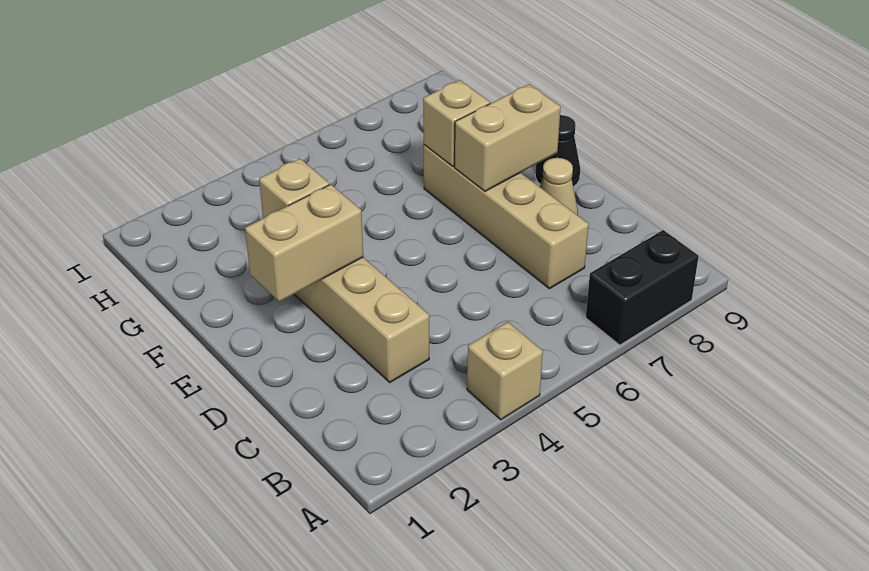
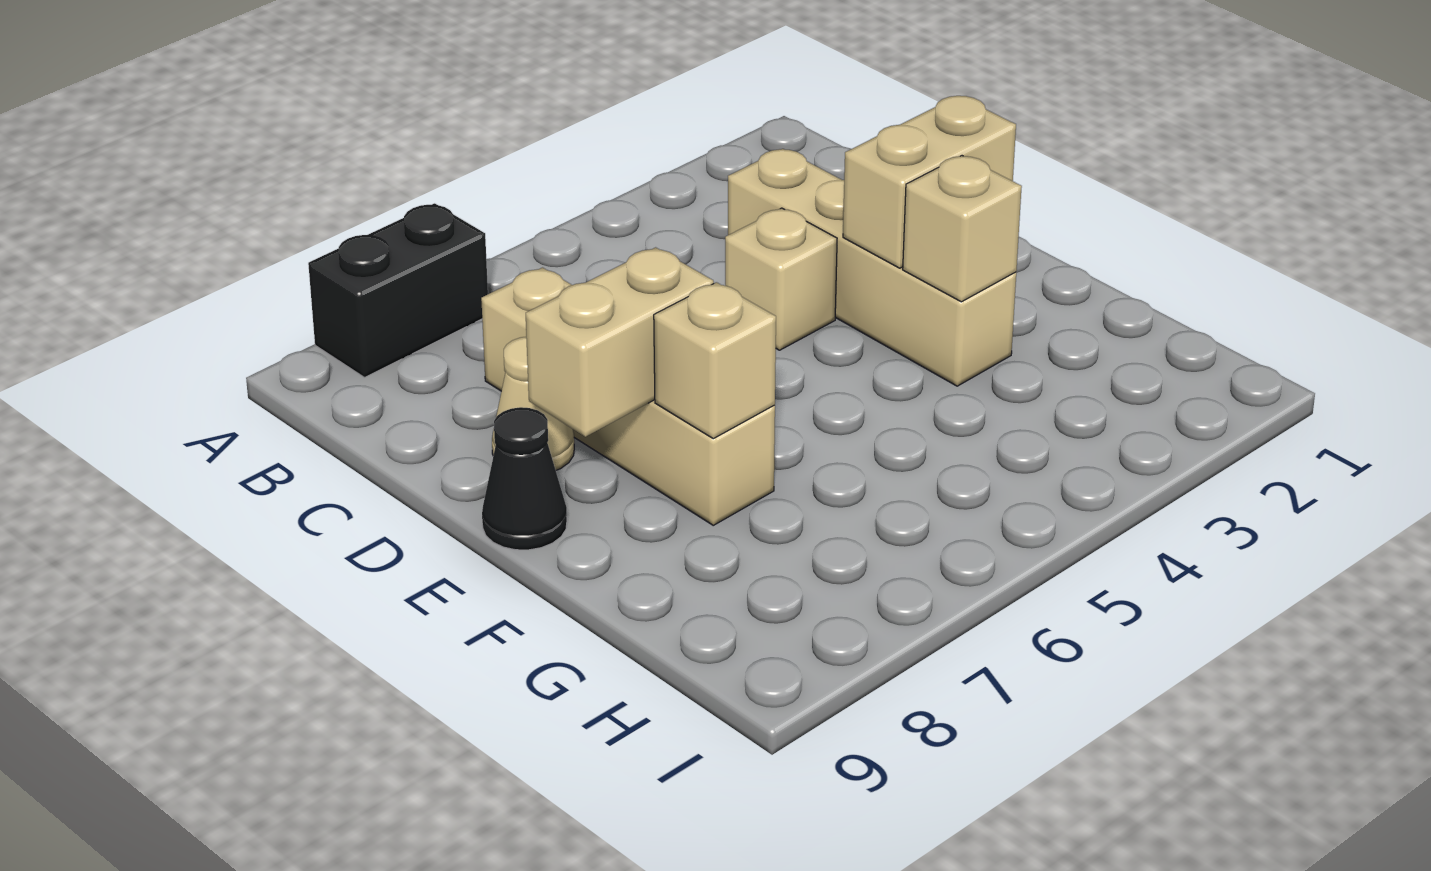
tan 1x1 brick [467,322,543,420] -> tan 1x1 brick moved to [725,208,837,350]

